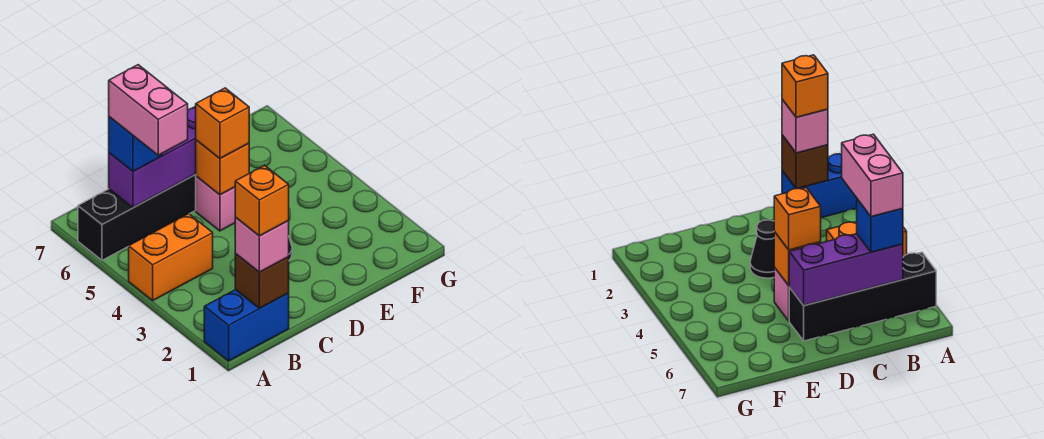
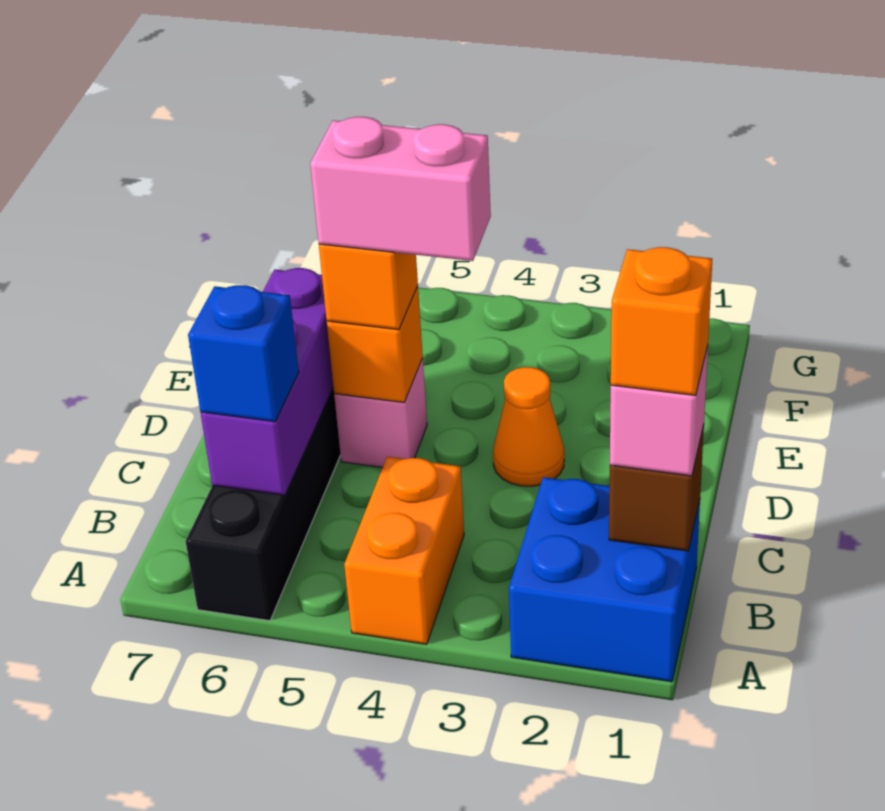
blue 1x2 brick [204,290,289,361] -> blue 2x2 brick [509,477,700,682]
pink 1x2 brick [109,65,188,155] -> pink 1x2 brick moved to [310,117,491,261]
black 1x1 cone [750,220,775,278] -> orange 1x1 cone [493,367,564,486]

